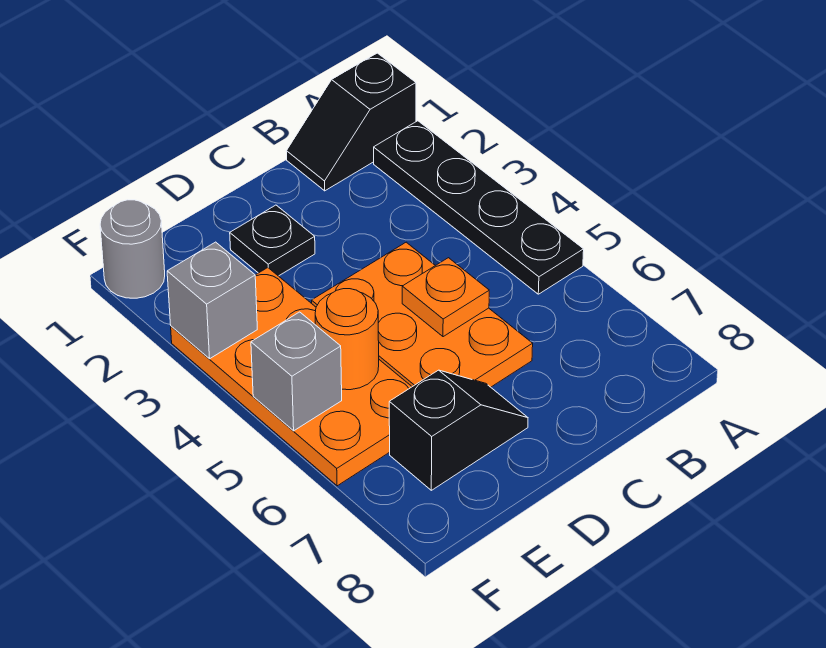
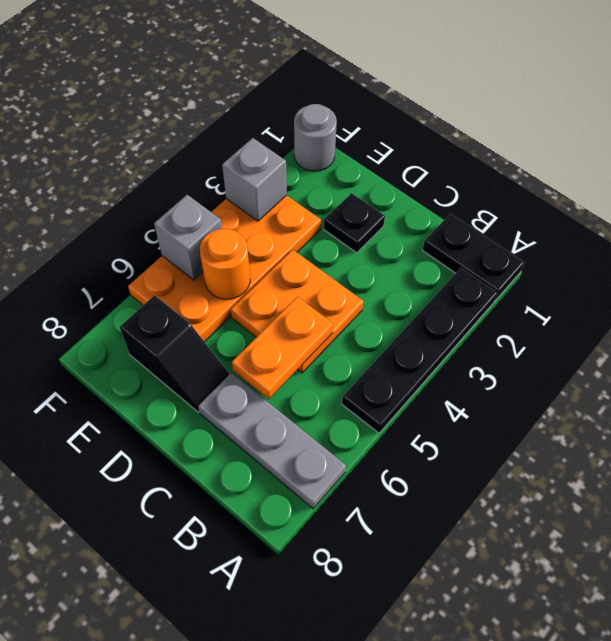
black 1x2 slope [286,53,416,191] -> black 1x2 plate [423,214,524,300]
none -> grey 1x3 plate [198,373,346,508]
orange 2x3 plate [312,242,533,387] -> orange 2x2 plate [231,250,363,373]
orange 1x1 plate [402,258,489,337] -> orange 1x2 plate [232,297,333,399]

